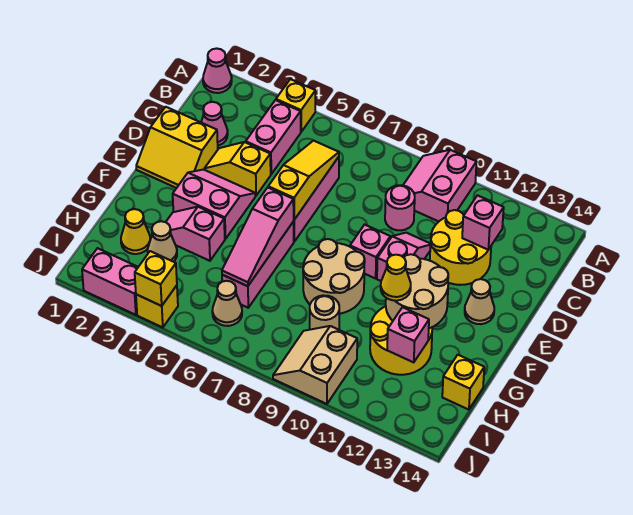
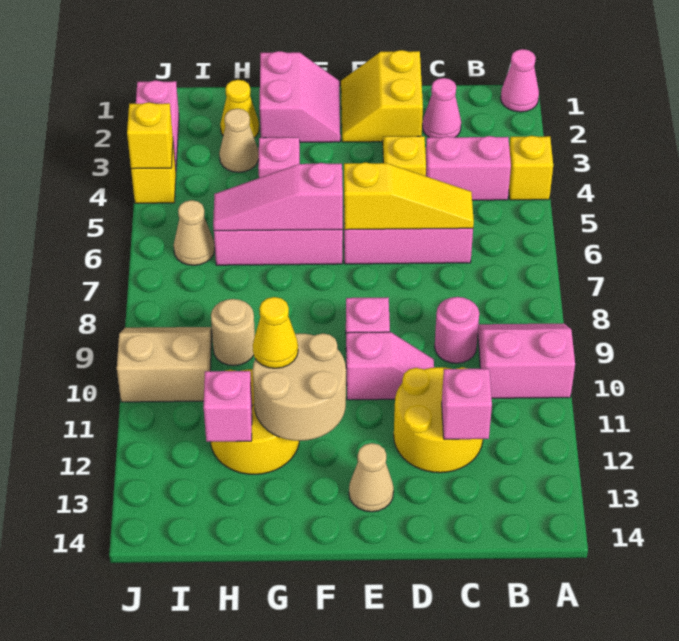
pink 2x2 slope [173,170,255,239] -> pink 2x2 slope moved to [260,51,340,142]
tan 2x2 round brick [303,239,365,314] -> none
yellow 1x1 brick [442,355,484,410] -> none

